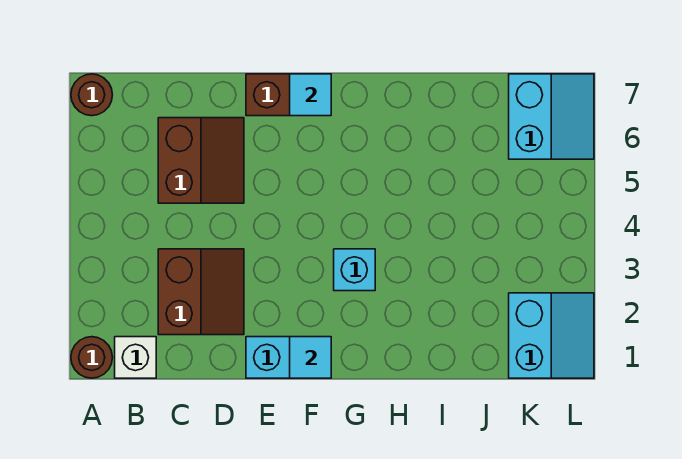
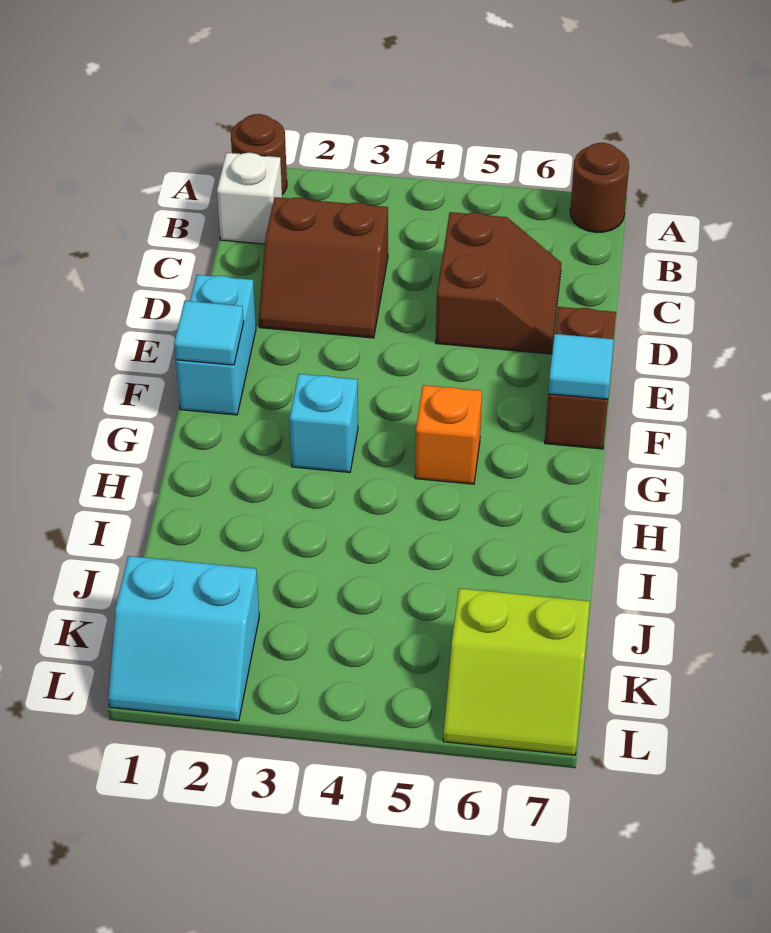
brown 2x2 slope [158,118,244,203] -> brown 2x2 slope turned to [436,212,561,354]
none -> orange 1x1 brick [415,385,482,484]
cyan 2x2 slope [509,74,594,159] -> lime 2x2 slope [443,588,590,755]

